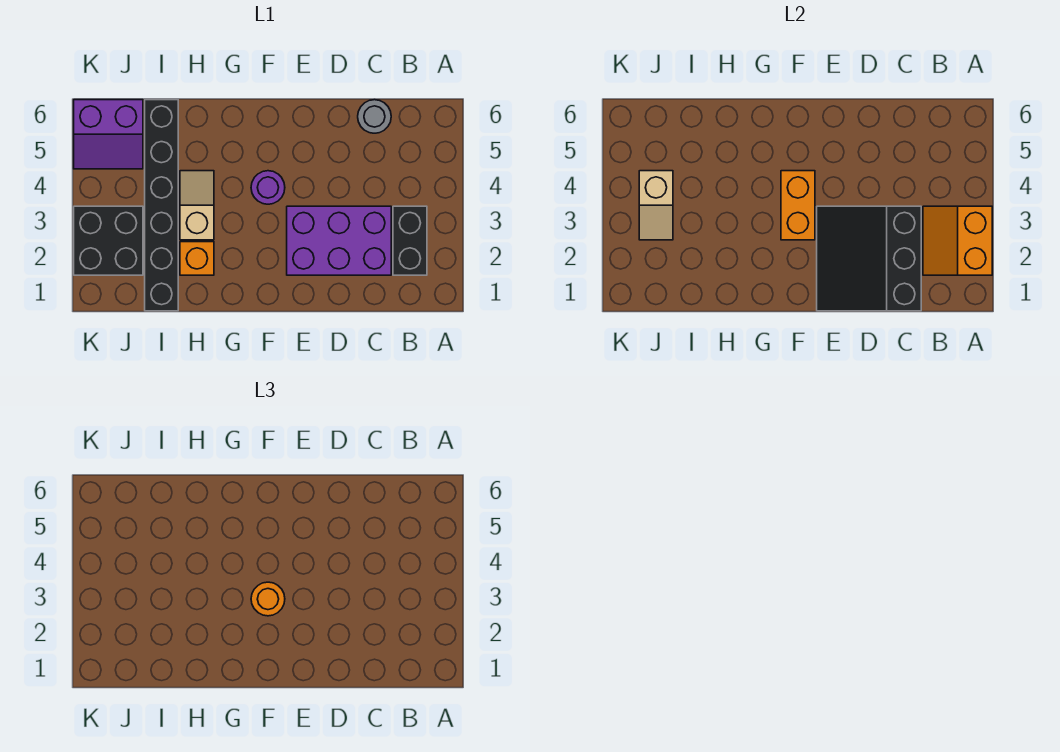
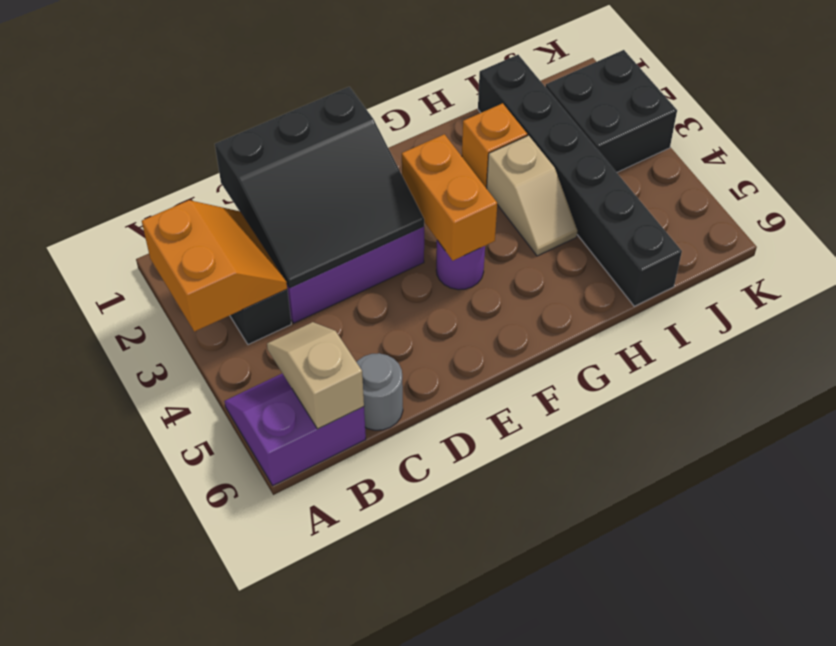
black 3x3 slope [817,206,921,311] -> black 3x3 slope turned to [215,87,424,288]
orange 1x1 round brick [251,582,285,616] -> none
tan 1x2 slope [639,171,673,240] -> tan 1x2 slope moved to [267,322,364,429]
purple 2x2 slope [74,100,143,169] -> purple 2x2 slope moved to [224,373,366,485]

